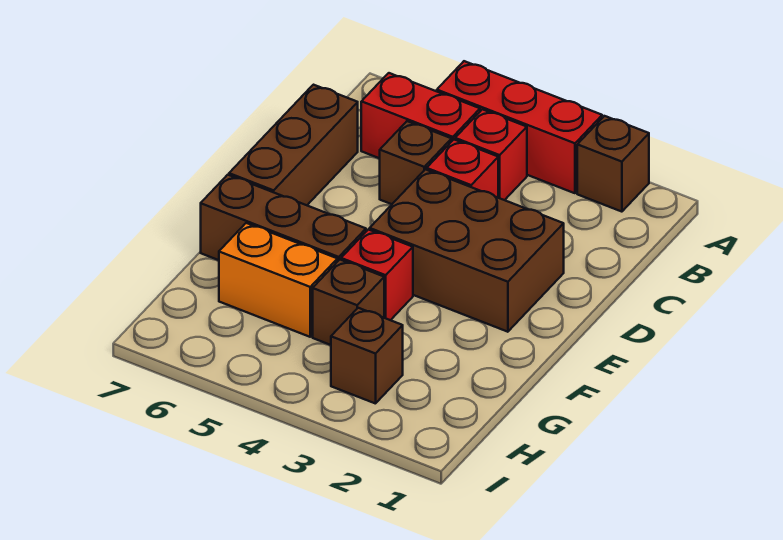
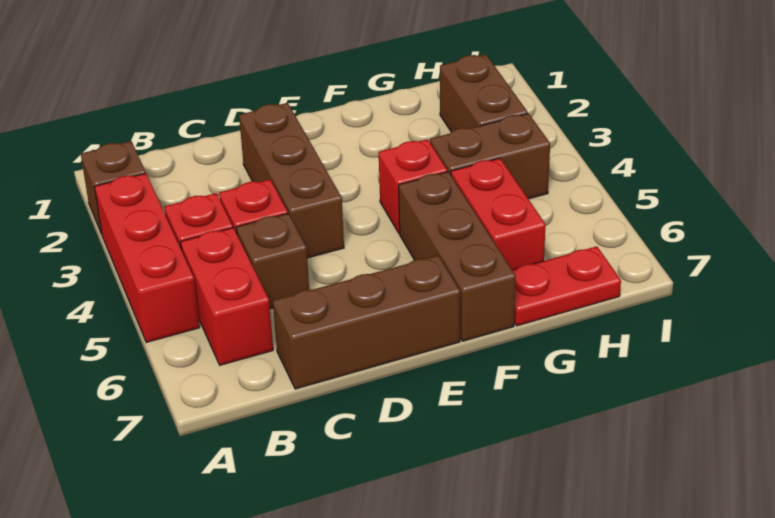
brown 2x3 brick [370,169,564,332] -> brown 1x3 brick [239,103,344,258]
brown 1x1 brick [313,260,384,345] -> brown 1x2 brick [430,114,550,199]
orange 1x2 brick [219,223,337,337] -> red 1x2 brick [451,158,546,270]
none -> red 1x2 plate [512,246,621,326]
brown 1x1 brick [331,308,403,404] -> brown 1x2 brick [440,54,528,132]

